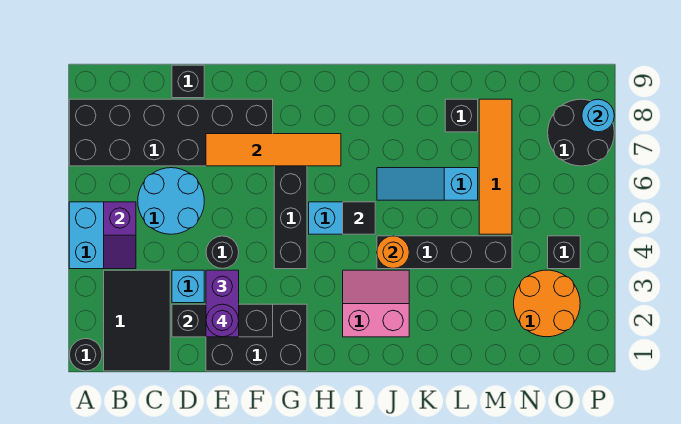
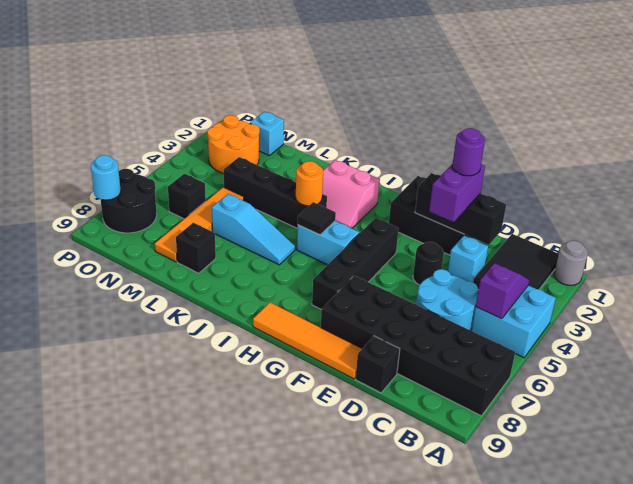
black 1x1 round brick [70,339,102,371] -> grey 1x1 round brick [554,241,588,285]
orange 1x4 tile [206,134,341,166] -> orange 1x4 tile moved to [253,302,362,379]
none -> cyan 1x1 brick [250,112,284,156]
black 1x1 brick [548,236,580,269] -> black 1x1 brick moved to [168,174,206,219]

